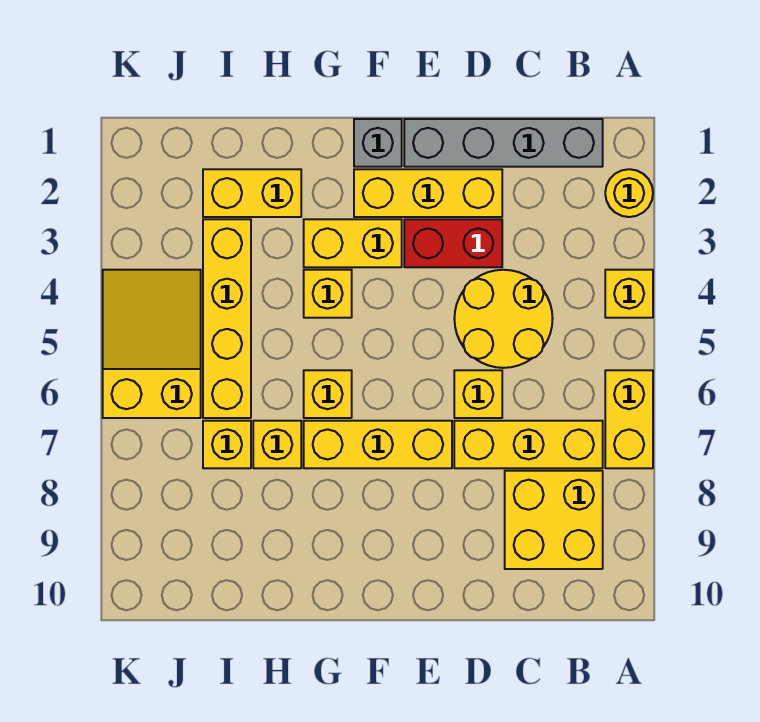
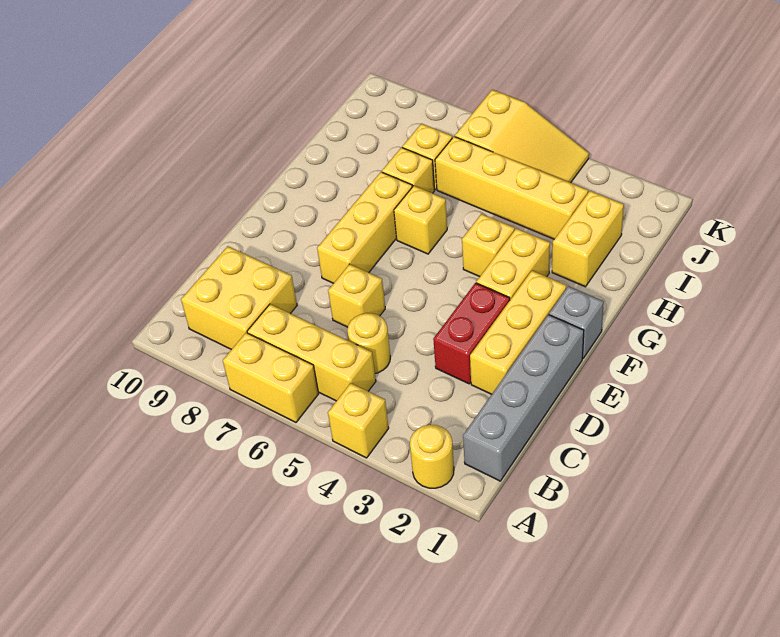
yellow 1x3 brick [454,421,603,468] -> yellow 1x3 brick turned to [247,304,376,401]
yellow 2x2 round brick [454,270,553,368] -> yellow 1x1 round brick [347,313,390,373]

